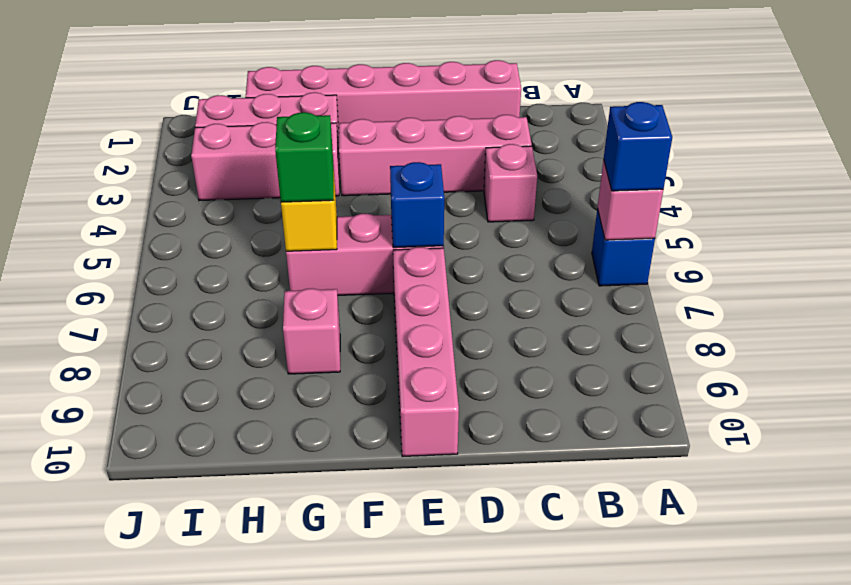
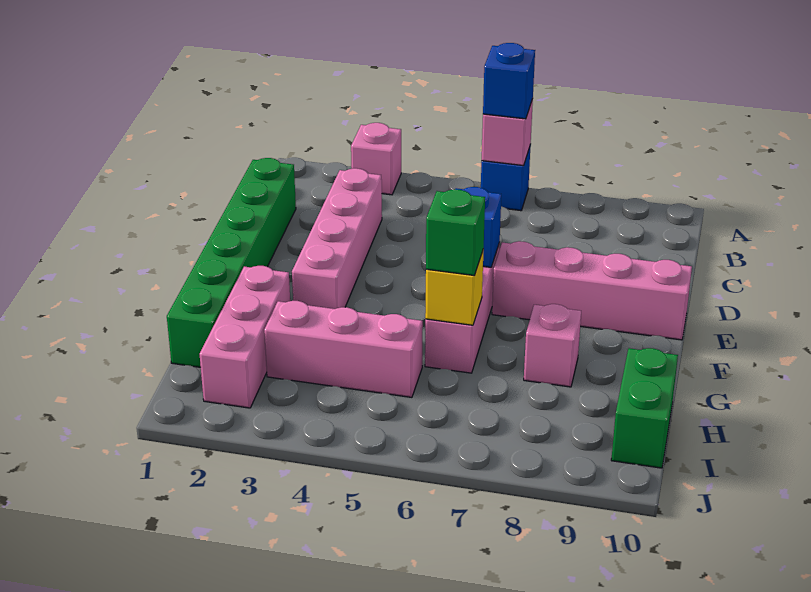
pink 1x6 brick [246,60,521,128] -> green 1x6 brick [167,158,296,367]
pink 1x1 brick [484,144,537,222] -> pink 1x1 brick moved to [351,123,401,195]
pink 1x3 brick [191,122,339,201] -> pink 1x3 brick turned to [264,301,423,397]
none -> green 1x2 brick [611,348,678,468]

